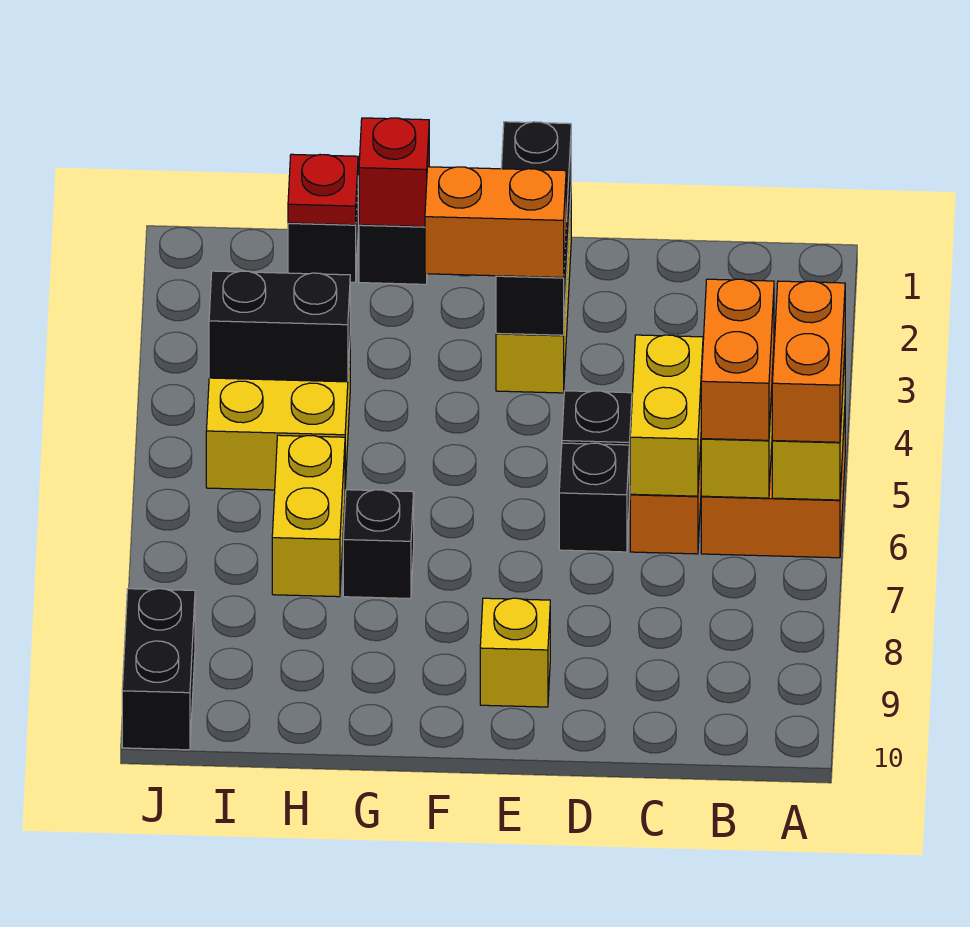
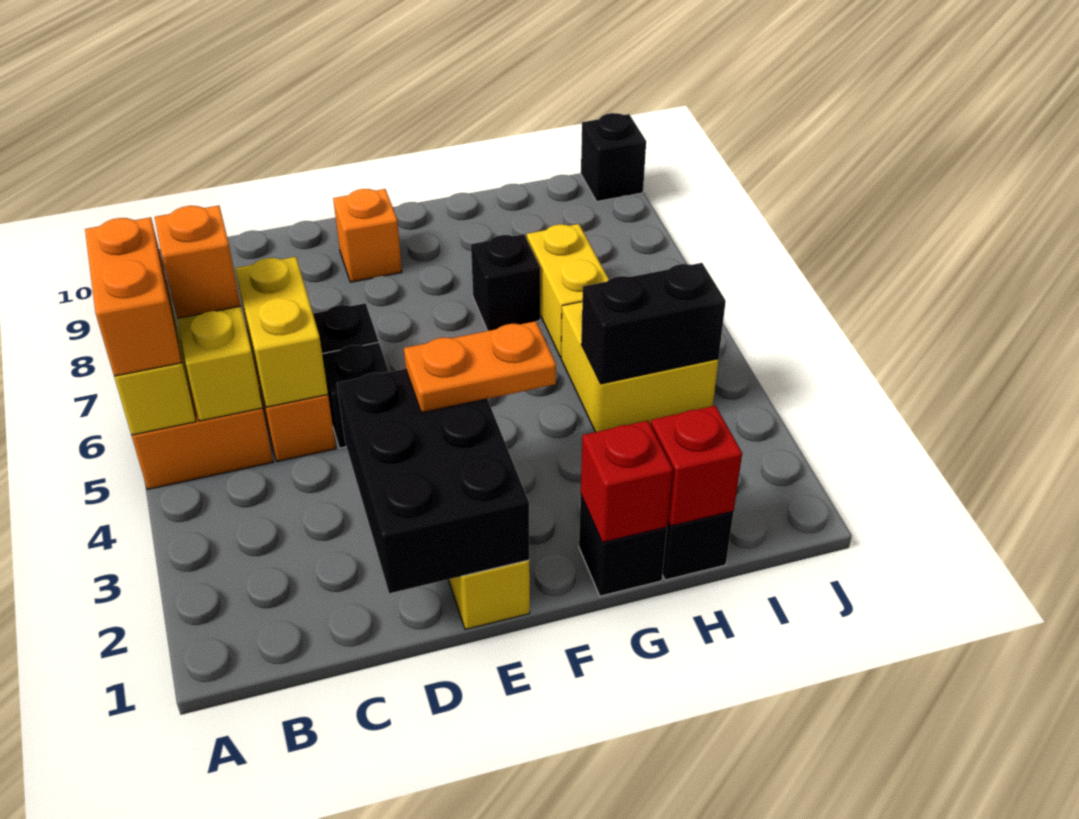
orange 1x2 brick [701,279,774,440] -> orange 1x1 brick [155,205,241,318]
black 1x3 brick [496,122,571,335] -> black 2x3 brick [337,369,529,593]
orange 1x2 brick [425,167,566,278] -> orange 1x2 plate [404,321,556,413]
yellow 1x1 brick [480,598,550,707] -> orange 1x1 brick [333,189,402,282]
red 1x1 plate [288,154,358,225] -> red 1x1 brick [651,406,742,526]
black 1x2 brick [122,589,195,750] -> black 1x1 brick [581,113,646,202]

